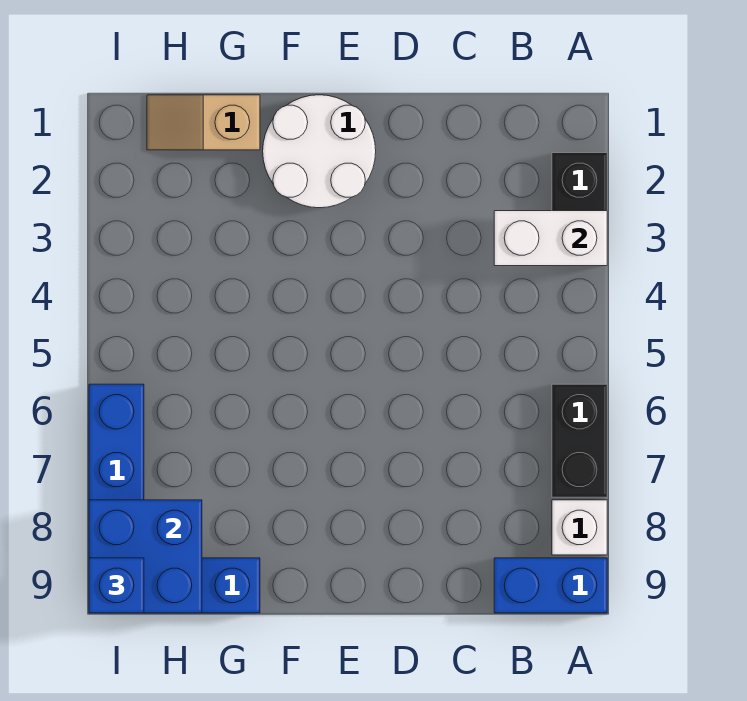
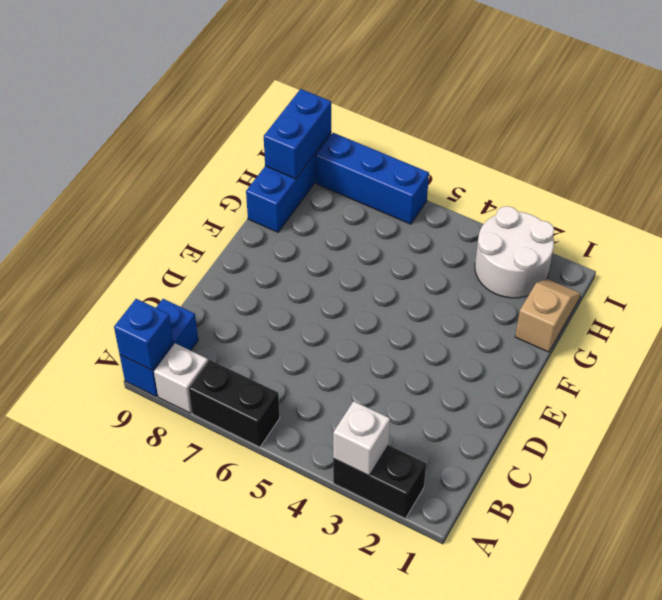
white 1x2 brick [494,211,607,266] -> white 1x1 brick [333,401,390,476]
white 2x2 round brick [263,95,376,208] -> white 2x2 round brick moved to [475,206,554,298]
blue 2x2 brick [89,500,202,613] -> blue 1x2 brick [264,89,331,179]
blue 1x1 brick [89,558,144,613] -> blue 1x1 brick moved to [114,299,173,370]

